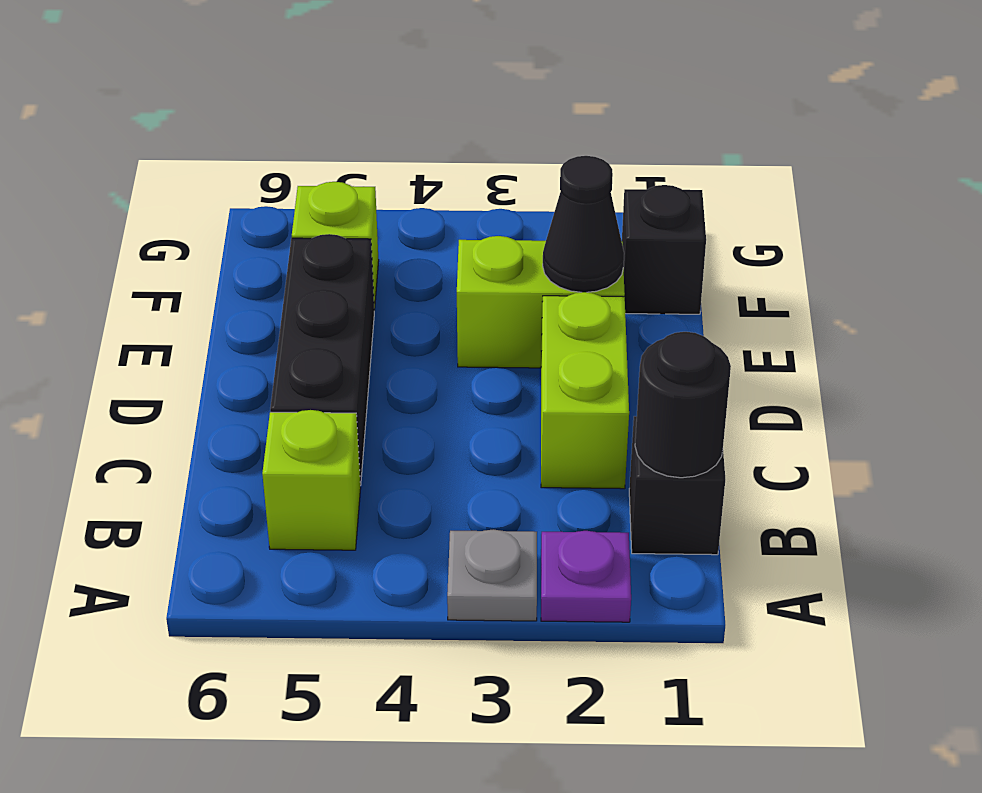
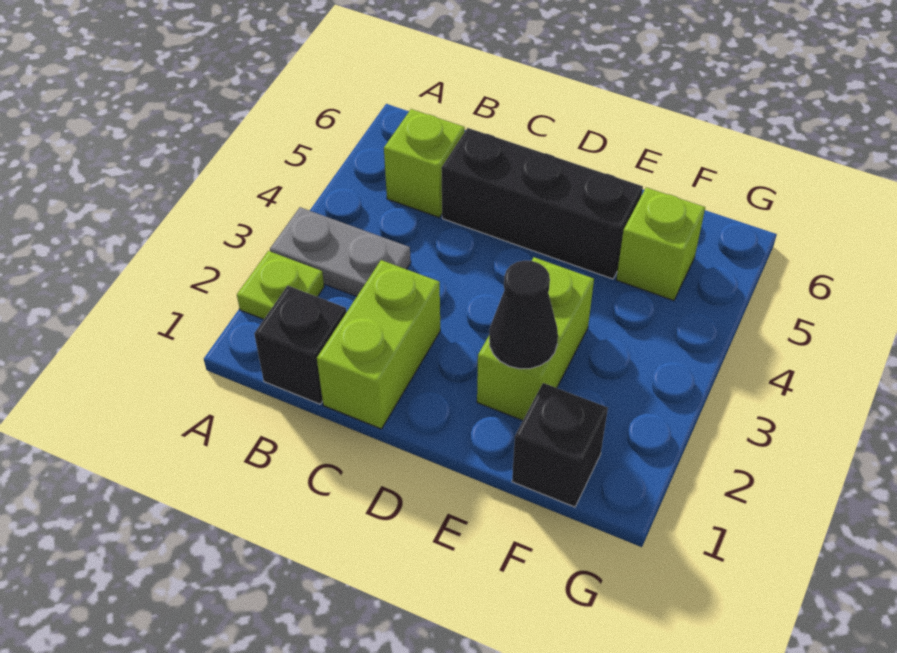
purple 1x1 plate [541,531,631,622] -> lime 1x1 plate [237,251,324,319]
grey 1x1 plate [447,529,537,621] -> grey 1x2 plate [270,207,411,296]
black 1x1 round brick [635,332,731,478] -> none
lime 1x2 brick [541,292,629,489] -> lime 1x2 brick turned to [317,260,440,429]

